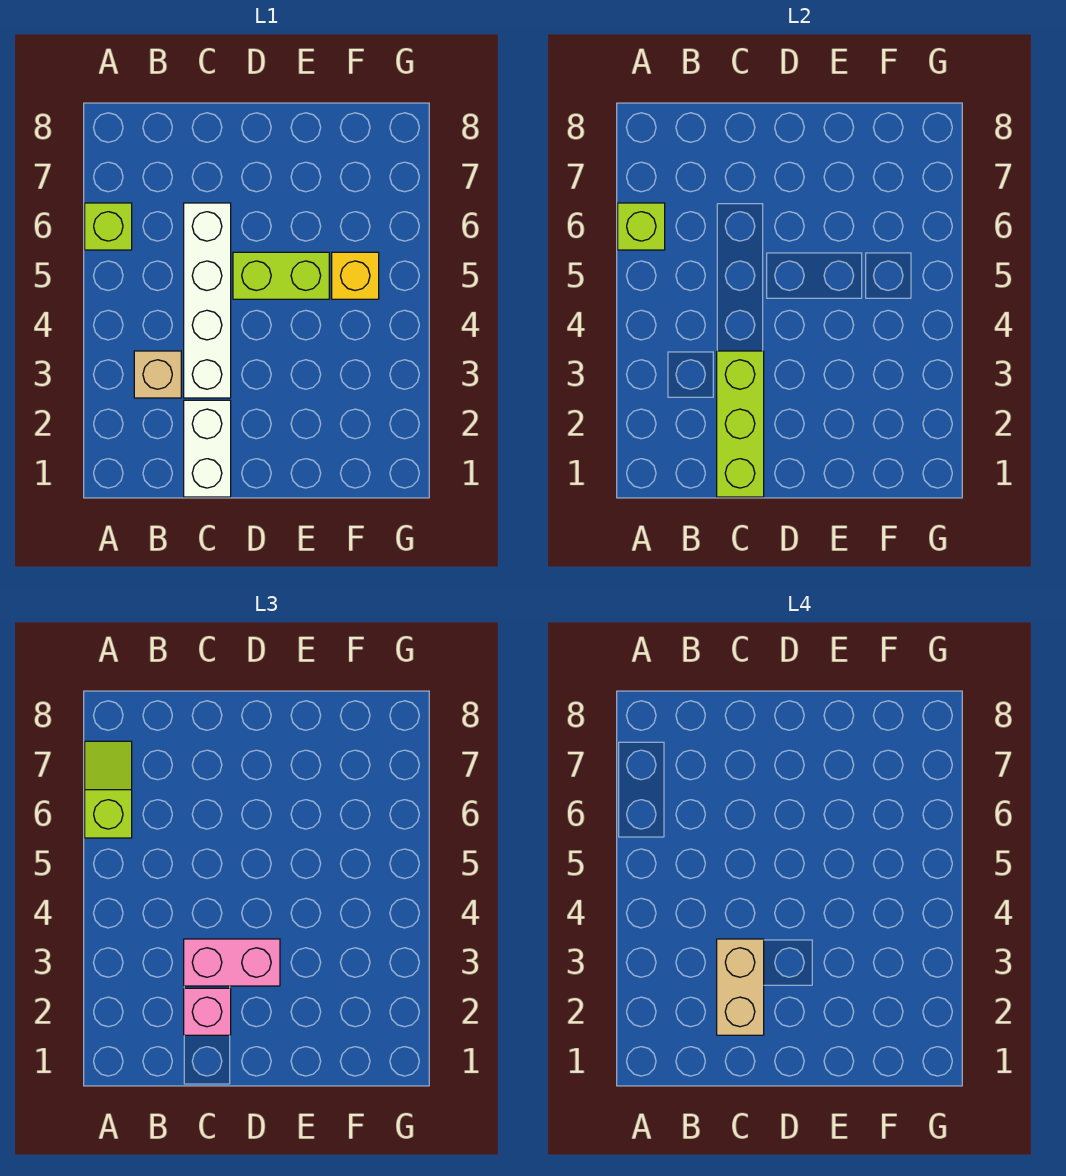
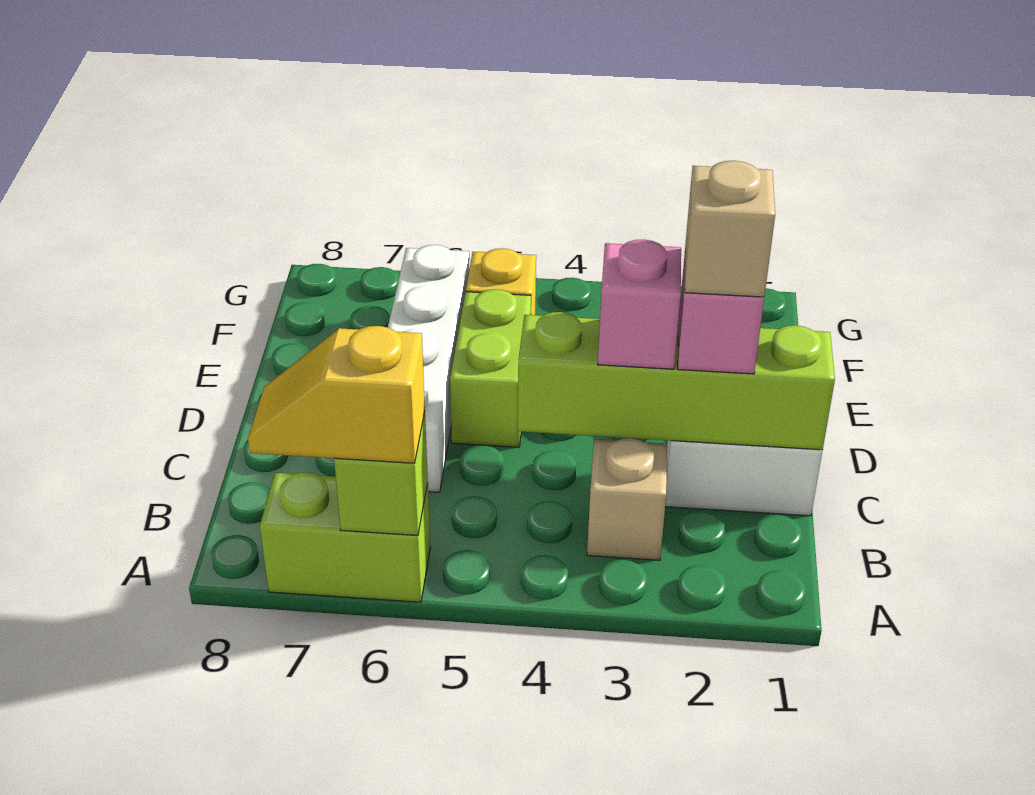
lime 1x1 brick [85,203,132,250] -> lime 1x2 brick [260,472,430,602]
lime 1x2 slope [85,741,132,838] -> yellow 1x2 slope [248,326,425,463]
lime 1x3 brick [717,351,764,497] -> lime 1x4 brick [518,312,835,450]
tan 1x2 brick [717,939,764,1035] -> tan 1x1 brick [685,161,775,297]
white 1x4 brick [184,203,231,398] -> white 1x4 brick turned to [388,245,470,492]
pink 1x2 brick [184,939,280,986] -> pink 1x1 brick [598,240,681,369]

